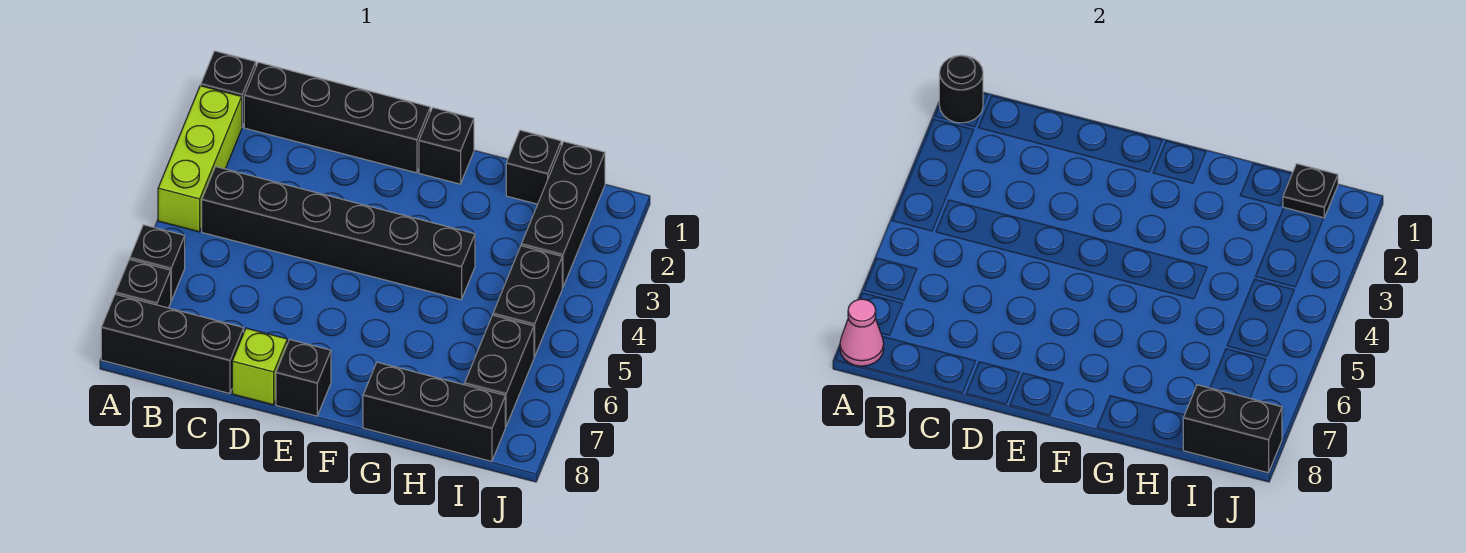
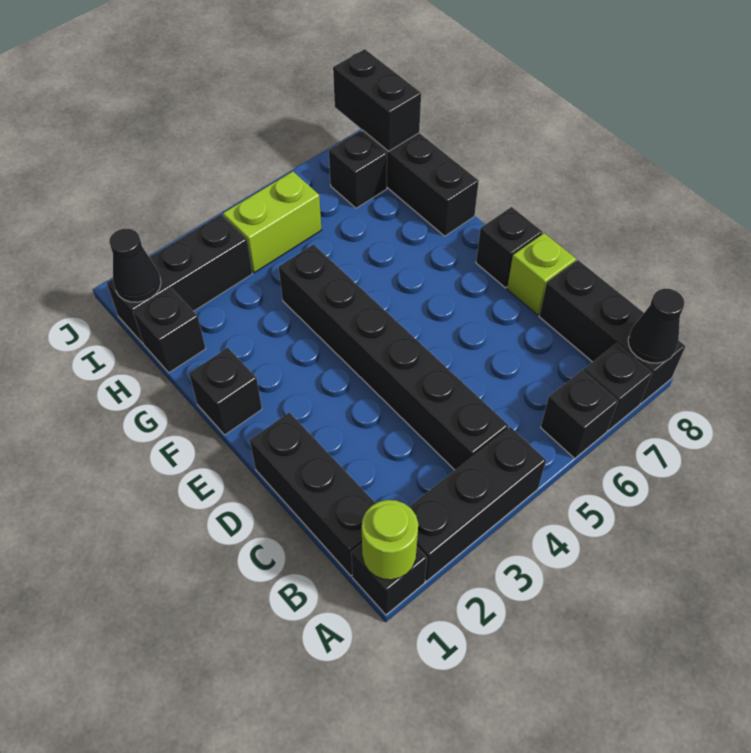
black 1x1 round brick [939,55,983,123] -> lime 1x1 round brick [362,500,418,580]
lime 1x3 brick [158,86,242,232] -> black 1x3 brick [409,427,546,581]
pink 1x1 cone [840,299,884,366] -> black 1x1 cone [628,289,685,363]
black 1x4 brick [244,62,430,173] -> black 1x3 brick [250,412,376,576]
black 1x1 plate [1283,164,1338,218] -> black 1x1 cone [109,229,161,302]
black 1x2 brick [493,246,562,357] -> lime 1x2 brick [223,171,321,273]
black 1x2 brick [465,315,534,427] -> black 1x1 brick [329,131,387,208]

